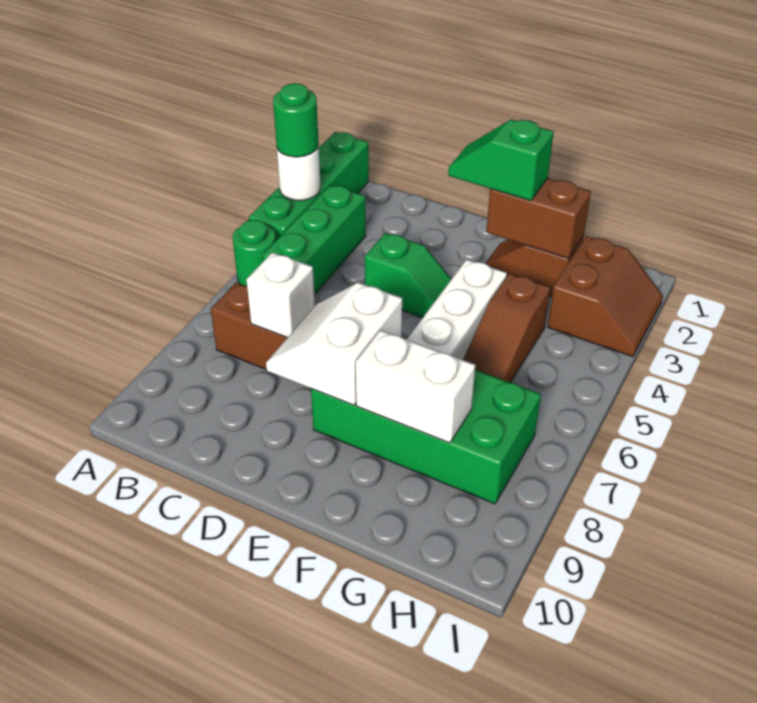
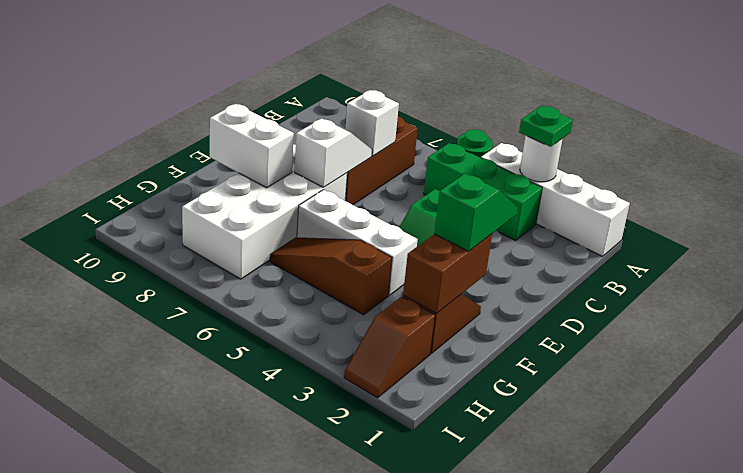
green 1x4 brick [249,132,369,240] -> white 1x4 brick [481,143,630,256]
green 1x1 round brick [273,83,319,157] -> green 1x1 plate [519,106,573,147]
white 2x2 slope [266,282,402,405] -> white 1x2 slope [295,118,372,187]
green 2x4 brick [311,370,541,504] -> white 2x4 brick [182,144,347,279]
white 1x2 brick [356,330,475,443] -> white 1x2 brick turned to [210,104,294,188]
brown 2x2 slope [548,236,663,357] -> brown 1x2 slope [344,297,435,398]

